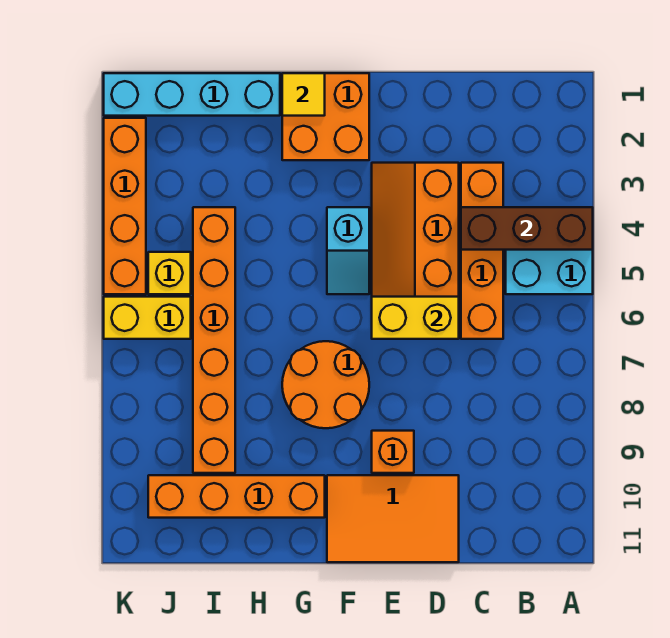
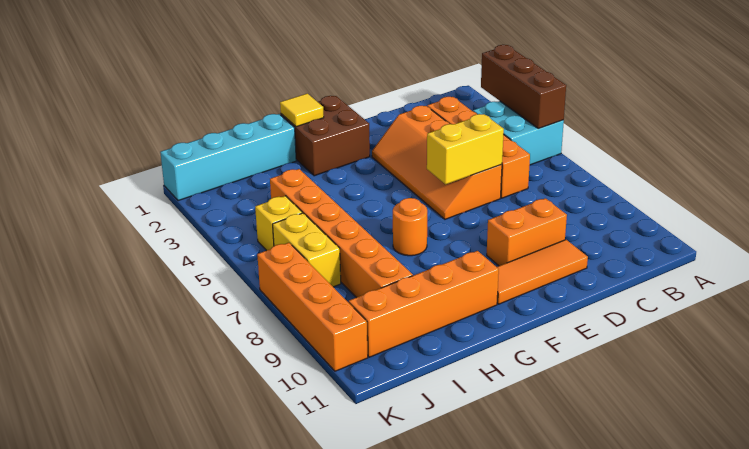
brown 1x3 brick [461,207,593,250] -> brown 1x3 brick turned to [481,45,566,129]
orange 2x3 tile [327,475,459,562] -> orange 1x3 tile [497,240,588,304]
orange 1x1 brick [372,431,414,473] -> orange 1x2 brick [487,198,567,266]
orange 2x2 brick [282,73,369,160] -> brown 2x2 brick [281,96,370,176]
cyan 1x2 slope [327,207,369,294] -> none
orange 2x2 round brick [282,341,369,428] -> orange 1x1 round brick [393,198,427,256]
yellow 1x2 brick [104,297,191,339] -> yellow 1x2 brick turned to [273,213,341,287]
orange 1x4 brick [104,118,146,294] -> orange 1x4 brick moved to [257,243,368,371]

